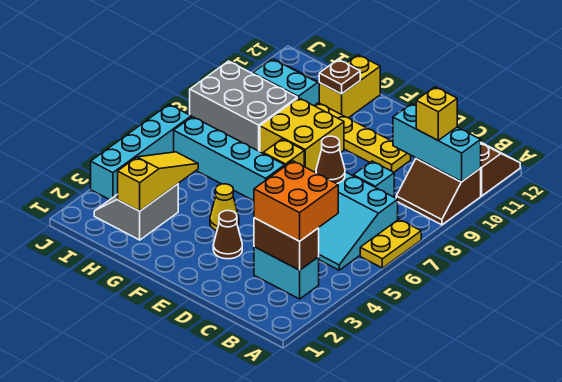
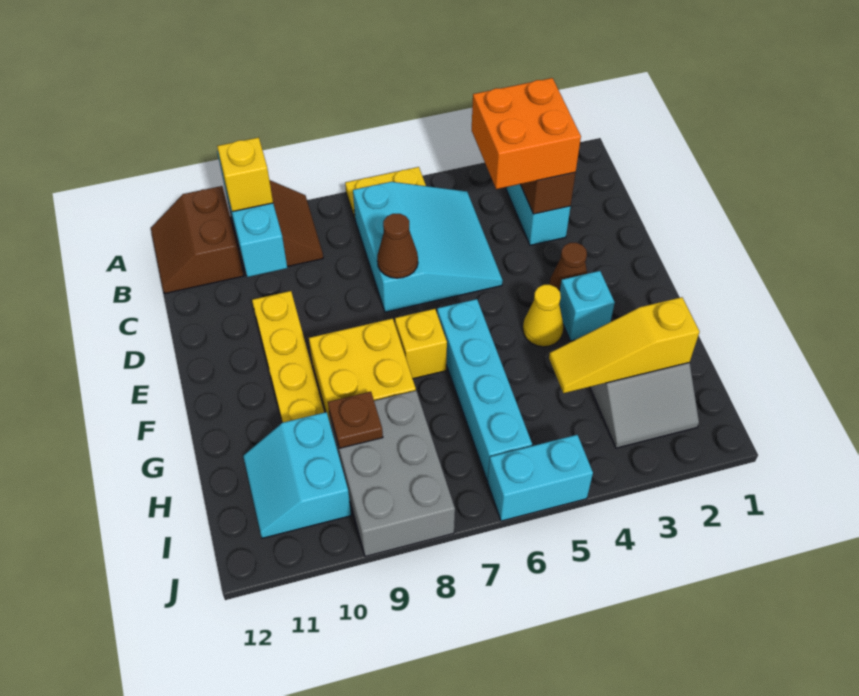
cyan 1x1 brick [353,161,394,197] -> cyan 1x1 brick moved to [559,271,615,341]
yellow 1x2 brick [319,55,380,118] -> none
brown 1x1 plate [319,59,360,94] -> brown 1x1 plate moved to [328,392,383,448]
cyan 1x4 brick [91,104,191,200] -> cyan 1x2 brick [488,435,593,521]

